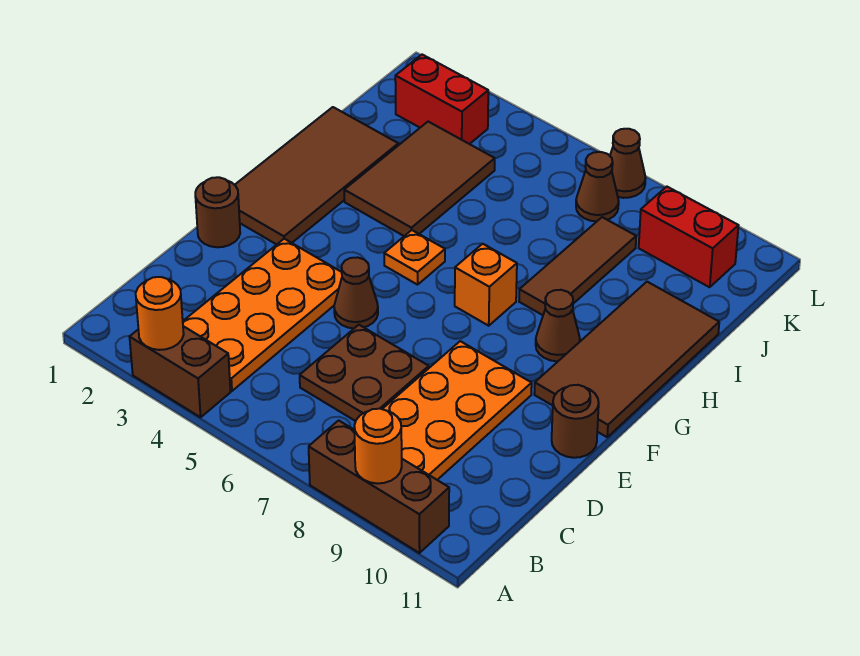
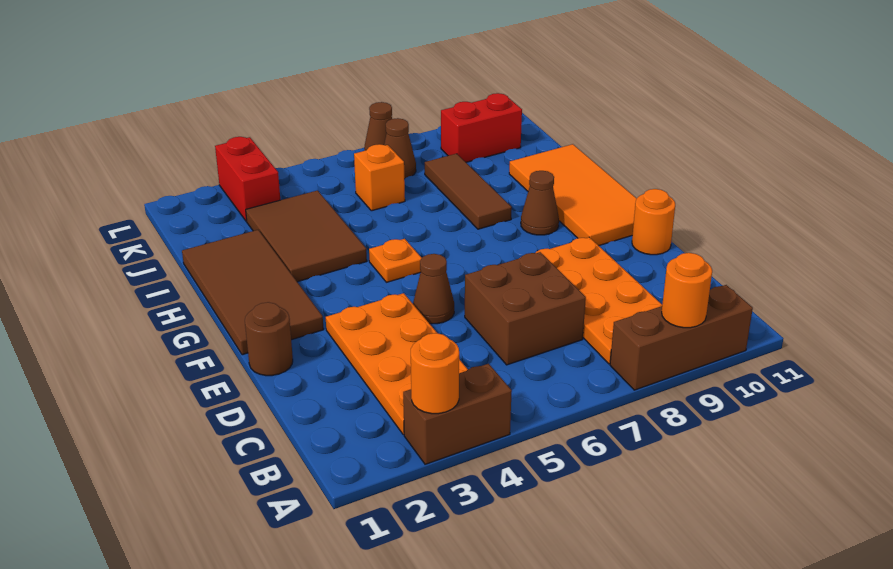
brown 2x2 plate [300,325,429,421] -> brown 2x2 brick [465,252,586,365]
brown 1x1 round brick [552,385,599,458] -> orange 1x1 round brick [632,189,675,255]
brown 2x4 tile [534,282,719,437] -> orange 2x4 tile [509,144,637,246]
orange 1x1 brick [455,244,517,326] -> orange 1x1 brick moved to [354,144,405,211]
red 1x2 brick [395,55,488,144] -> red 1x2 brick turned to [215,137,280,221]

